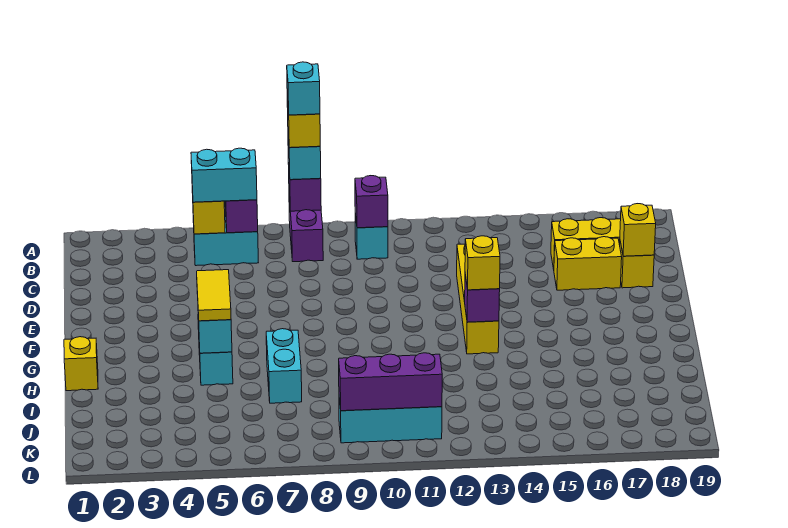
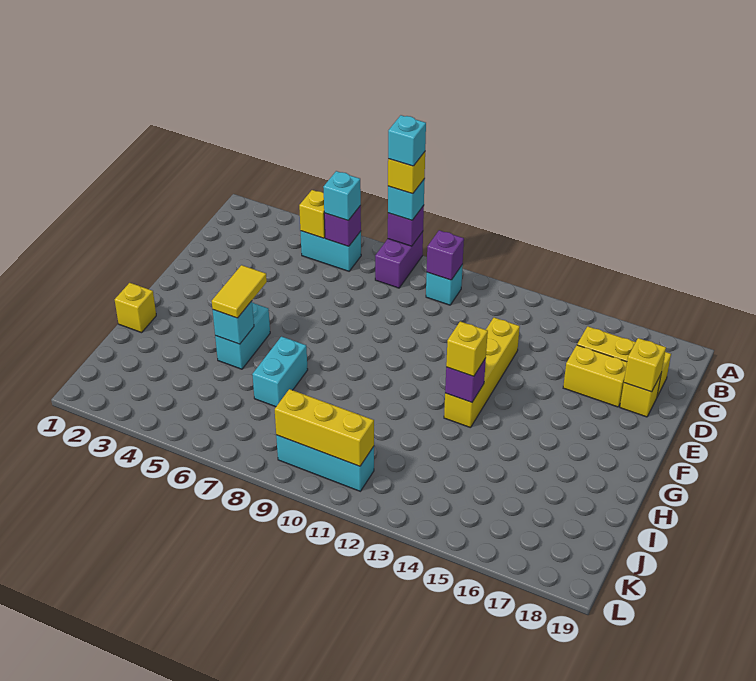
cyan 1x2 brick [191,148,257,202] -> cyan 1x1 brick [323,171,361,220]
purple 1x3 brick [339,353,442,411] -> yellow 1x3 brick [275,389,374,466]

